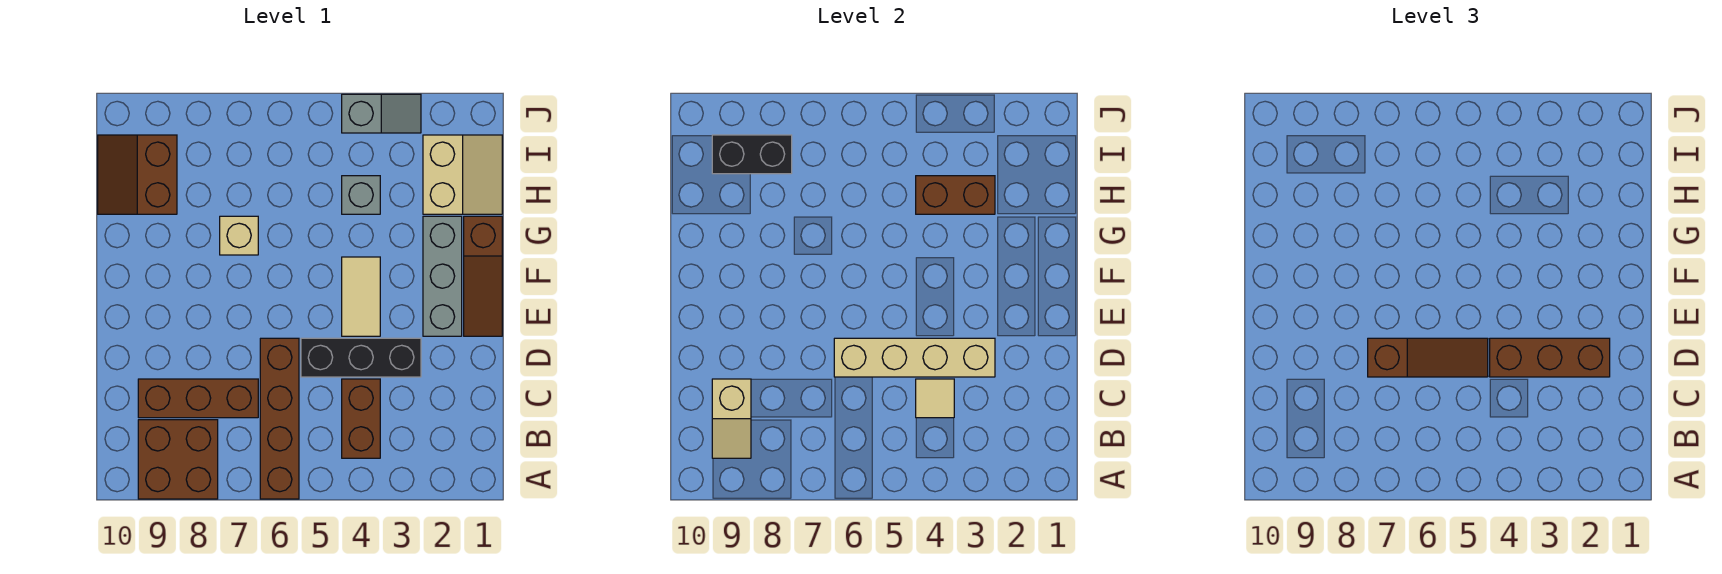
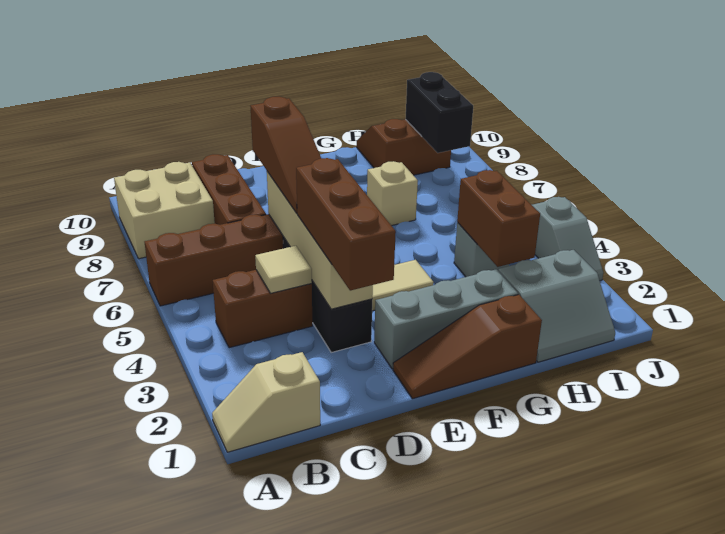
brown 2x2 brick [138,420,218,499] -> tan 2x2 brick [114,162,215,259]
tan 1x2 slope [712,379,751,458] -> tan 1x2 slope moved to [212,352,320,452]
tan 2x2 slope [423,135,502,214] -> grey 2x2 slope [498,250,615,362]

